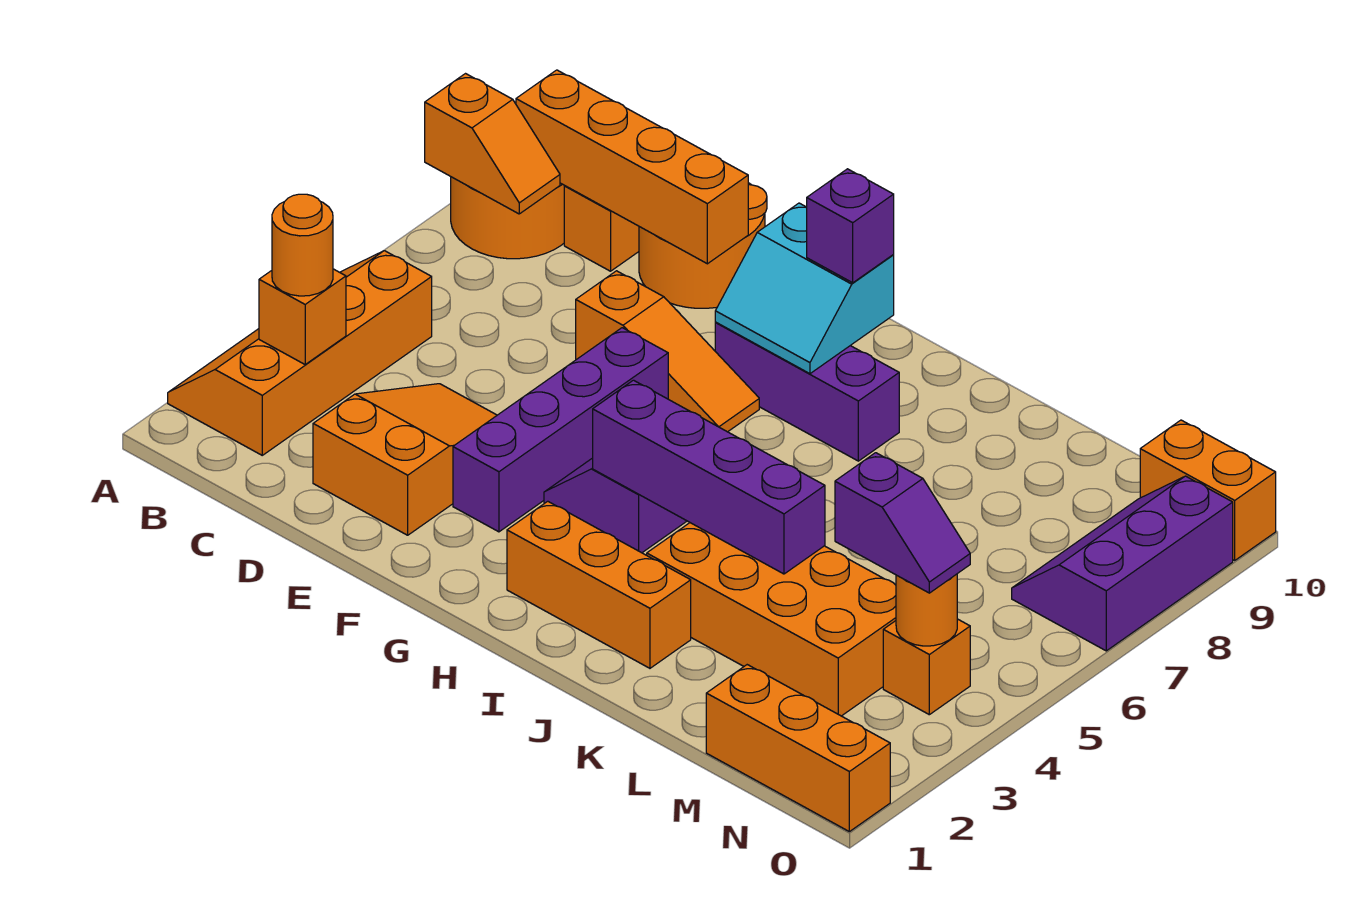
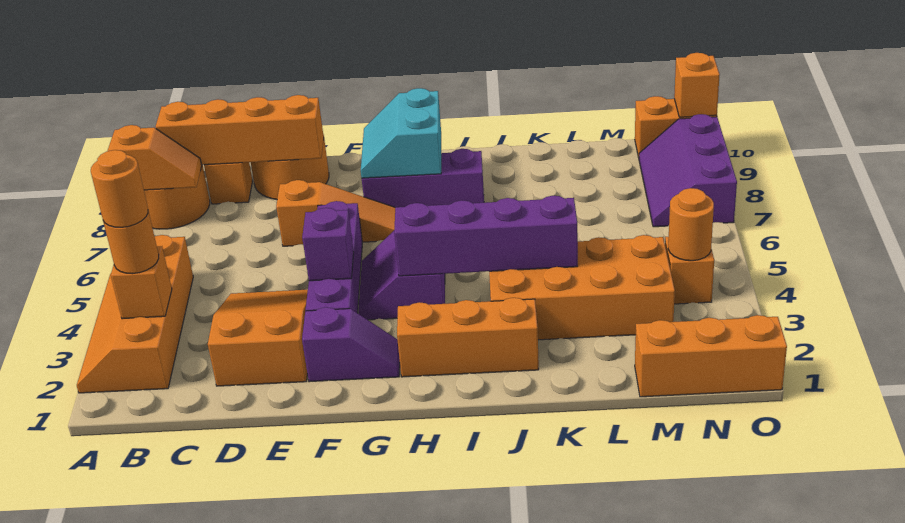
none -> orange 1x1 round brick [91,150,148,227]
cyan 2x2 slope [715,203,894,374] -> cyan 2x2 slope turned to [361,88,441,178]
purple 1x1 brick [807,169,894,283] -> purple 1x1 brick moved to [302,208,354,281]
purple 1x2 slope [835,453,970,593] -> purple 1x2 slope moved to [302,307,400,382]
none -> orange 1x1 brick [674,53,720,117]

